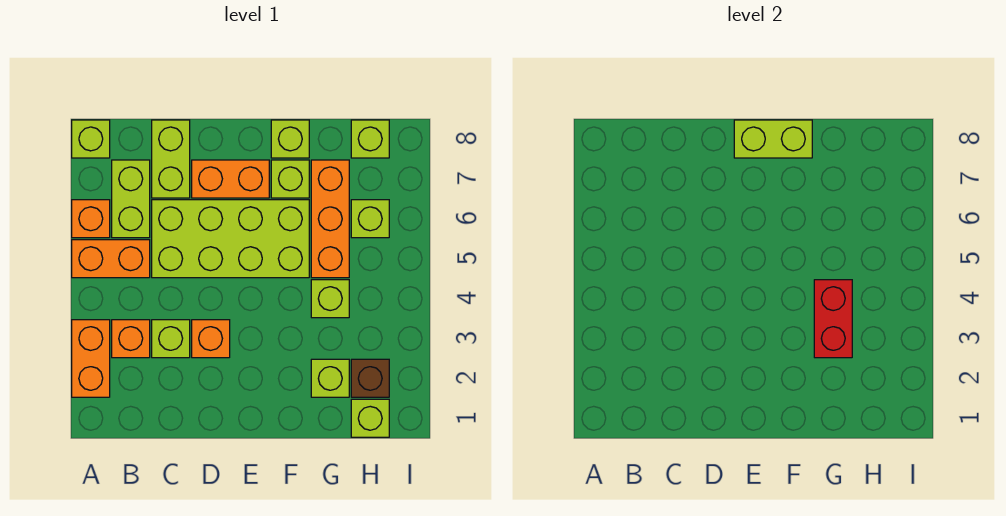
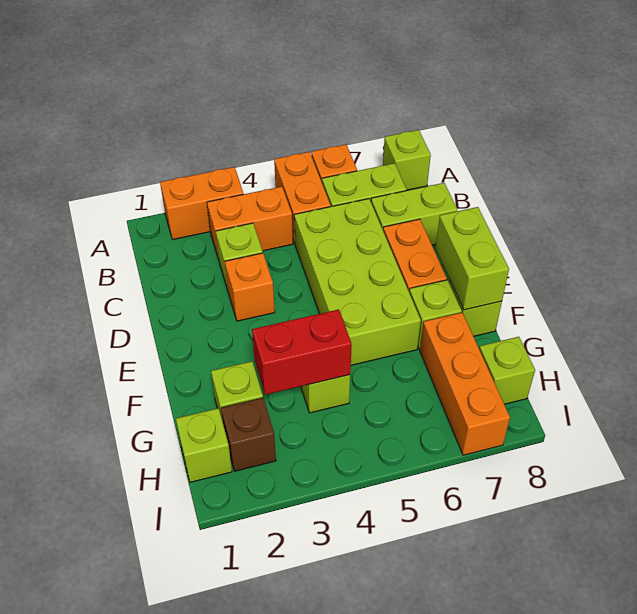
orange 1x1 brick [112,320,150,358] -> orange 1x2 brick [207,187,293,259]
orange 1x3 brick [311,160,349,278] -> orange 1x3 brick turned to [420,312,510,455]
lime 1x1 brick [351,200,389,238] -> none

